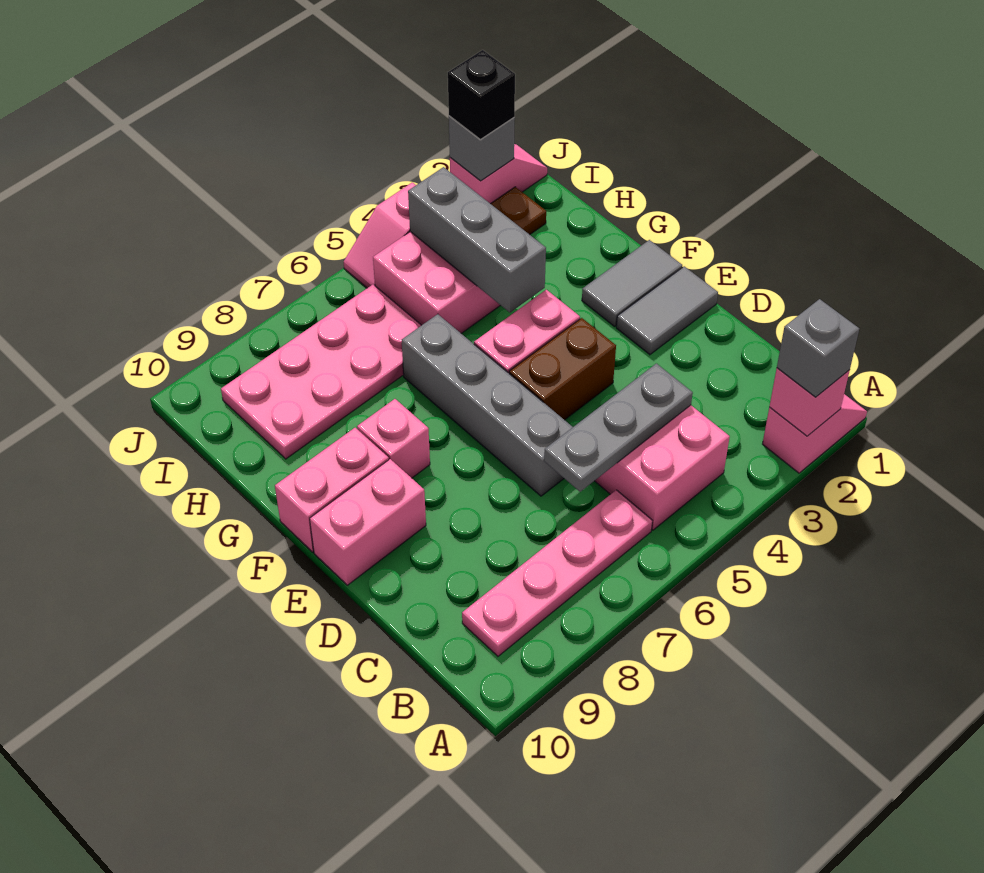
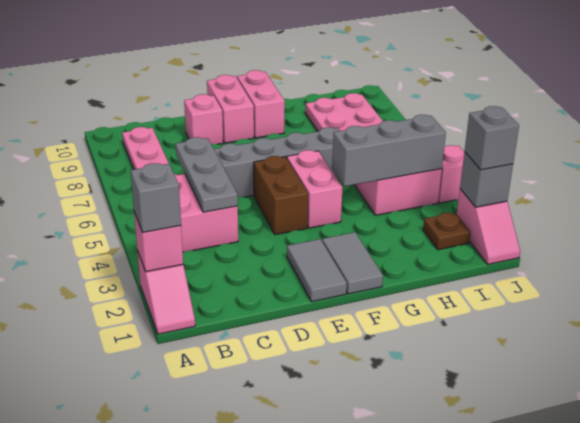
pink 1x1 brick [357,399,430,478] -> pink 1x1 brick moved to [184,94,223,144]
black 1x1 brick [448,50,515,139] -> grey 1x1 brick [465,106,519,170]

